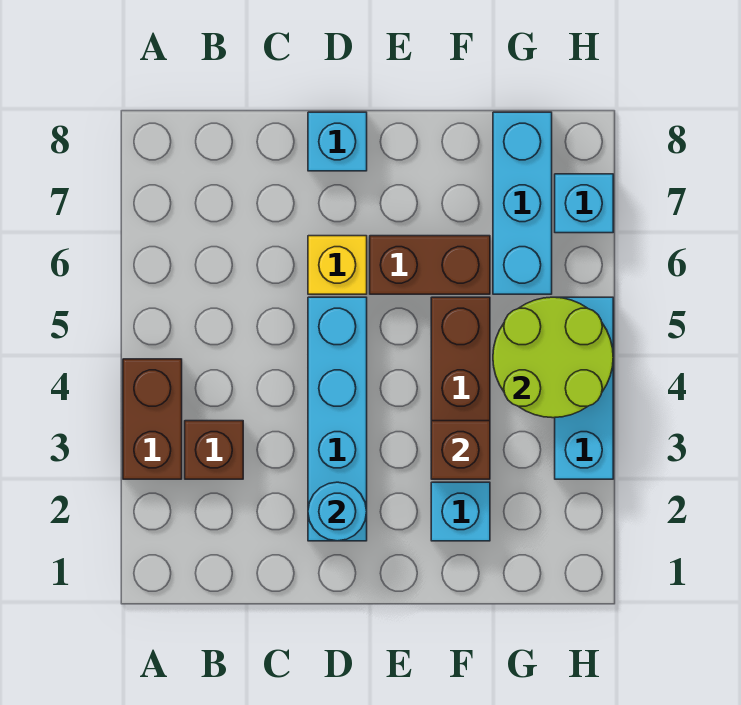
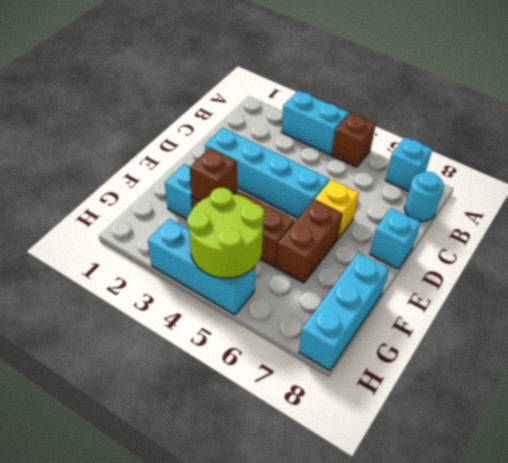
brown 1x2 brick [123,359,182,479] -> cyan 1x2 brick [281,91,349,155]
brown 1x1 brick [185,421,243,479] -> brown 1x1 brick moved to [332,113,376,167]
cyan 1x1 round brick [308,482,367,541] -> cyan 1x1 round brick moved to [405,172,444,222]
cyan 1x3 brick [493,112,552,294] -> cyan 1x3 brick turned to [299,253,389,371]
cyan 1x1 brick [555,174,613,233] -> cyan 1x1 brick moved to [385,137,432,191]

